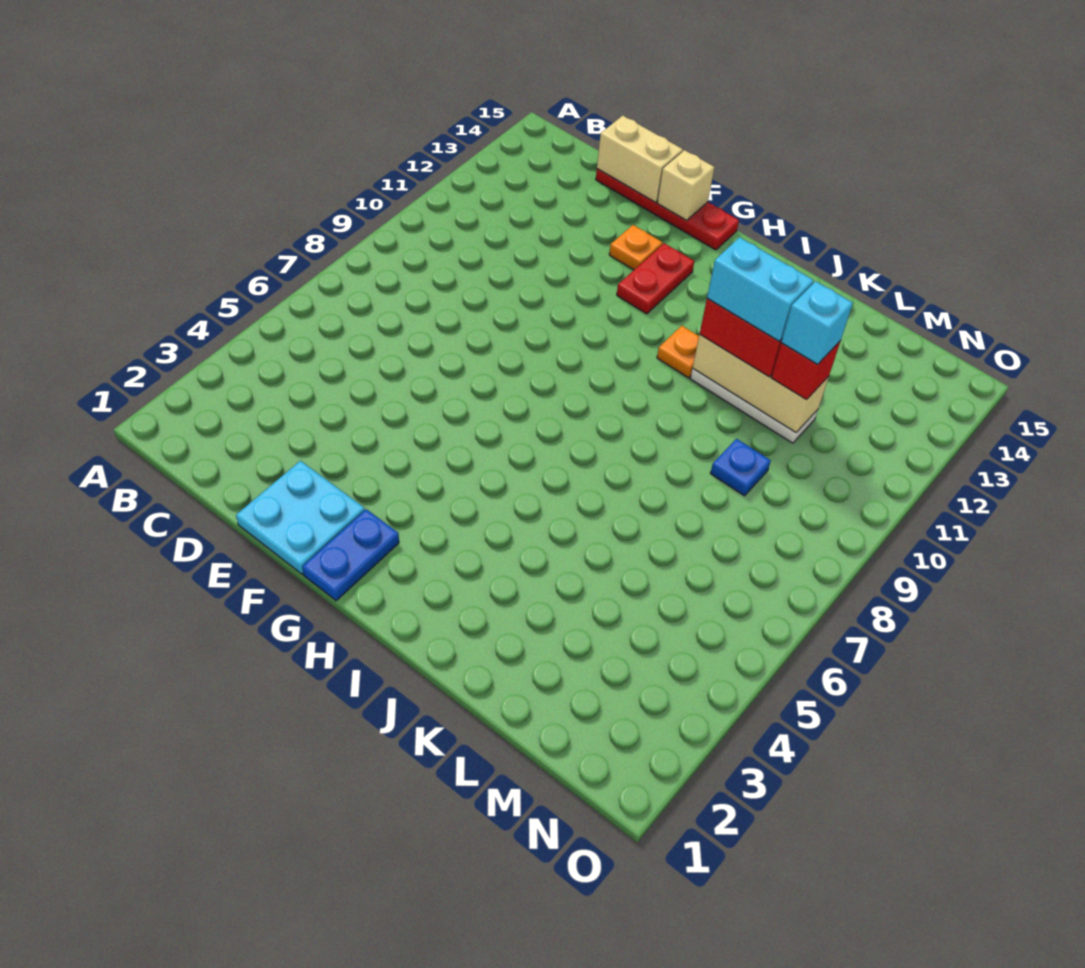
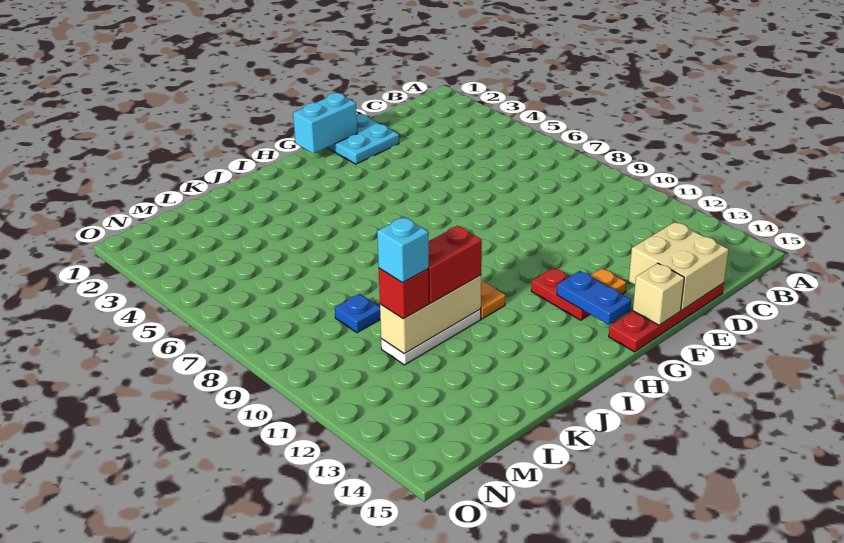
tan 1x2 brick [597,116,683,202] -> tan 2x2 brick [629,222,729,310]
blue 1x2 plate [302,509,399,601] -> blue 1x2 plate moved to [557,271,631,324]
cyan 1x2 brick [707,237,814,341] -> cyan 1x2 brick moved to [293,93,357,154]

